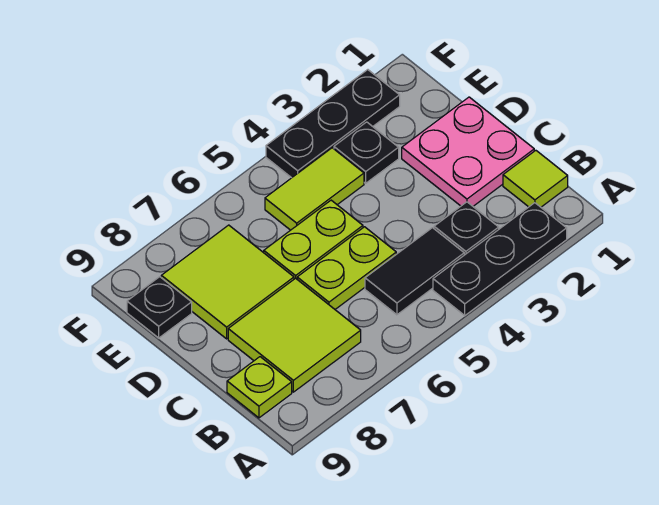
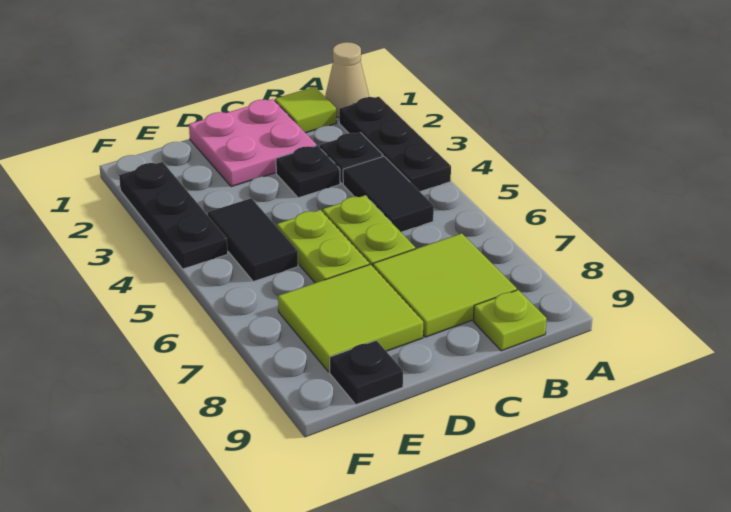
none -> tan 1x1 cone [325,42,369,117]
black 1x1 plate [334,122,399,183] -> black 1x1 plate moved to [276,146,340,198]
lime 1x2 tile [265,148,364,230] -> black 1x2 tile [208,198,298,281]

